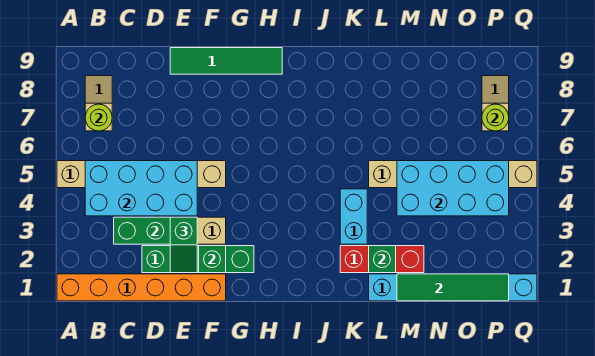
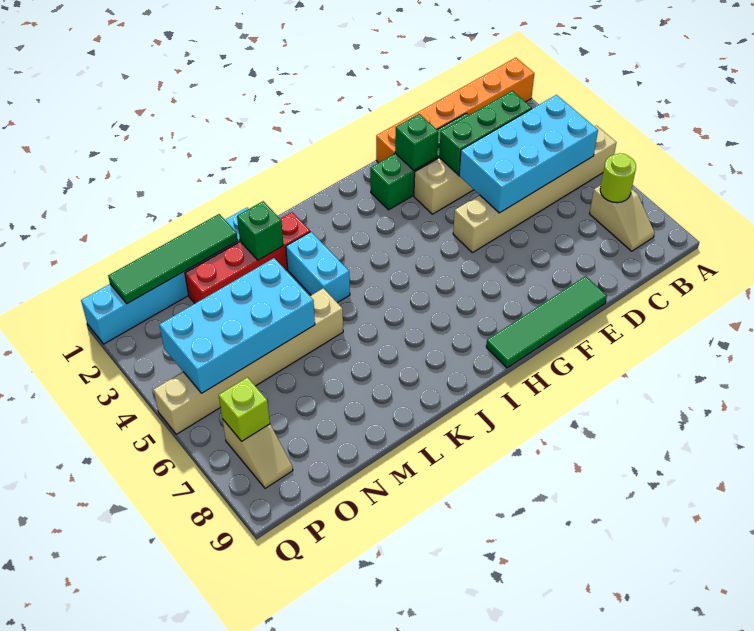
green 1x2 slope [170,217,197,273] -> none
red 1x3 brick [340,246,424,273] -> red 1x4 brick [185,212,310,303]
lime 1x1 round brick [482,104,509,131] -> lime 1x1 brick [219,377,270,441]

